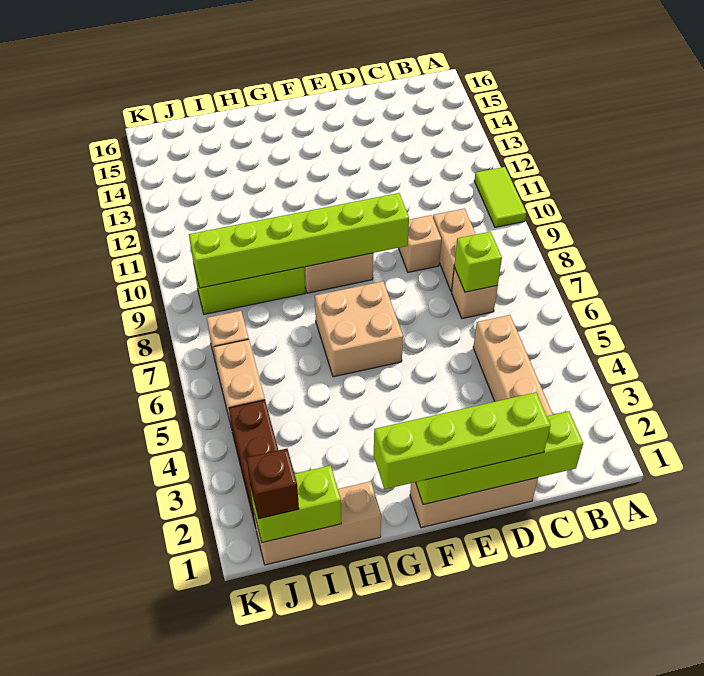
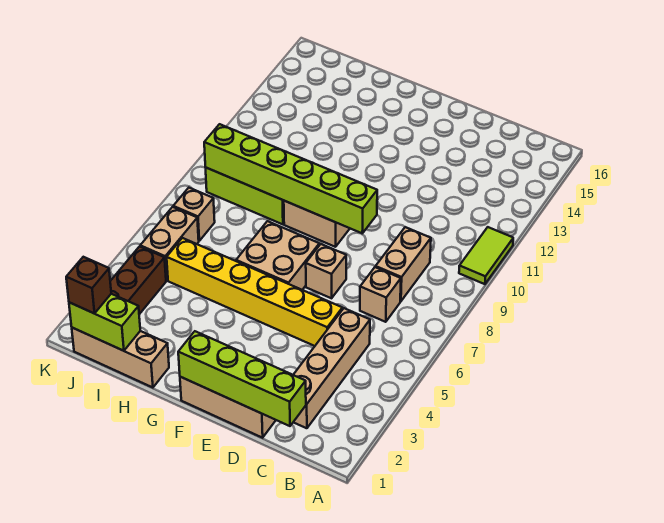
lime 1x1 brick [454,232,502,292] -> none
lime 1x4 brick [374,392,550,489] -> none
none -> yellow 1x6 brick [167,238,342,346]
tan 1x1 brick [399,215,441,272] -> tan 1x1 brick moved to [306,244,346,298]

